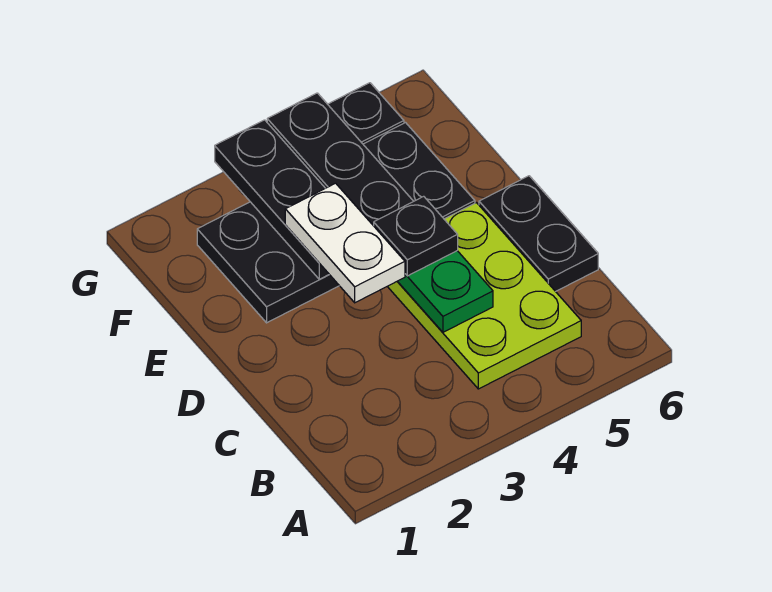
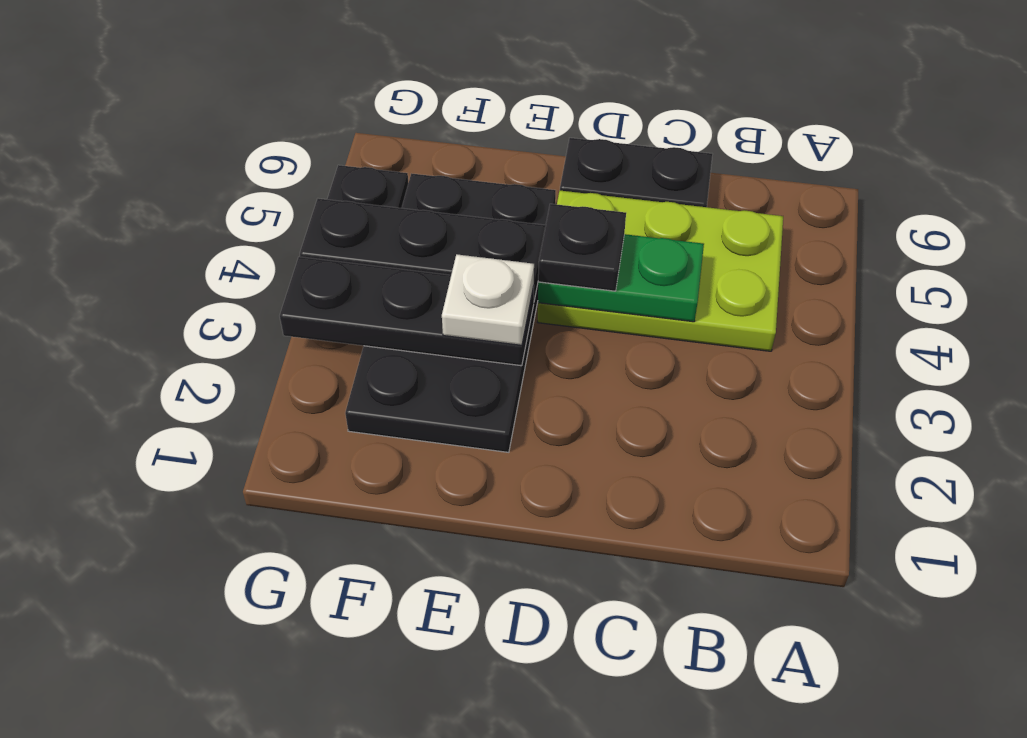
white 1x2 plate [285,183,405,303] -> white 1x1 plate [442,254,534,345]

